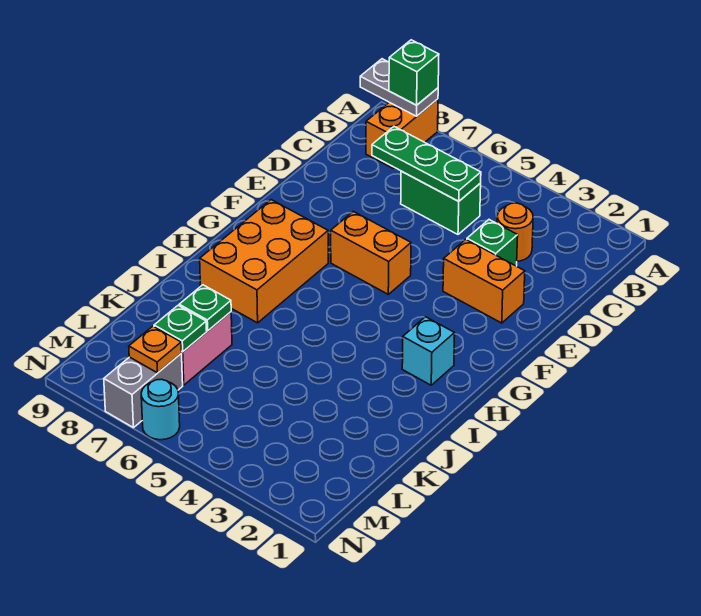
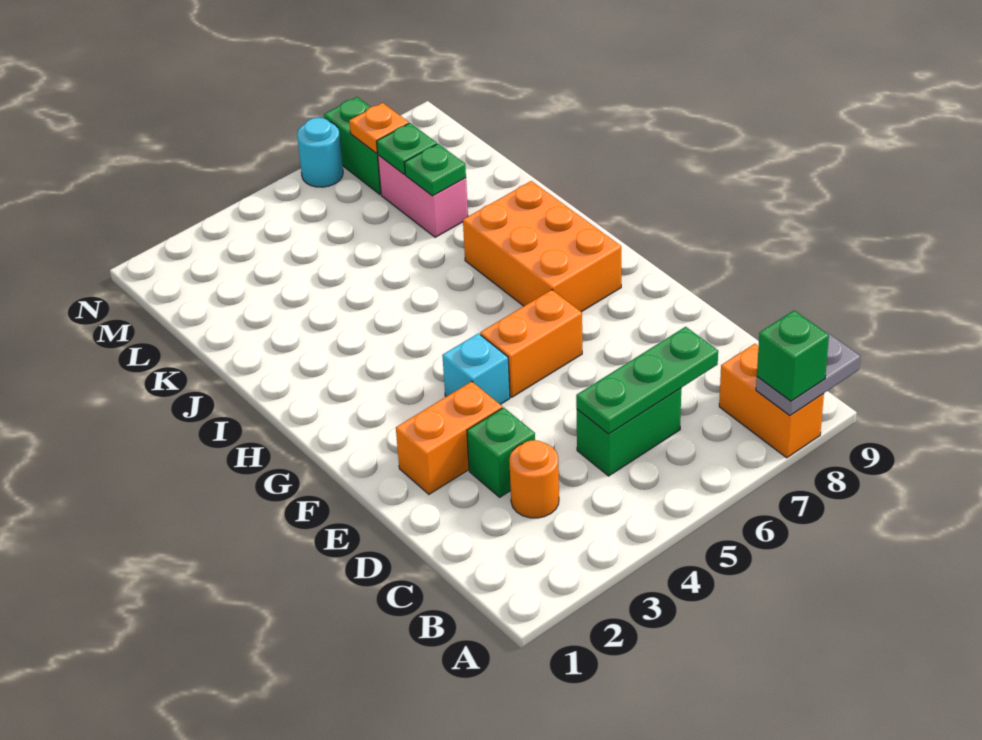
cyan 1x1 brick [402,317,455,385] -> cyan 1x1 brick moved to [442,333,510,404]
grey 1x2 brick [104,354,183,428] -> green 1x2 brick [324,97,381,194]

